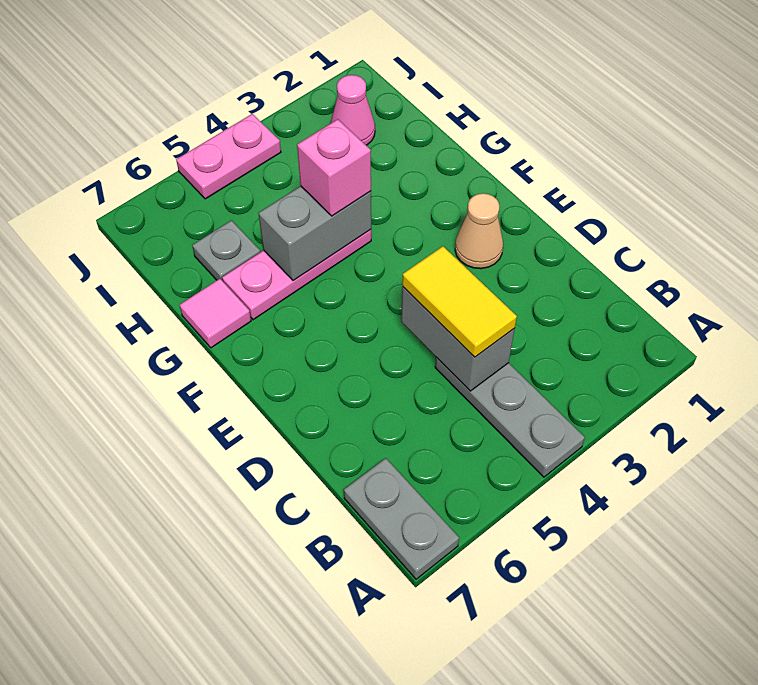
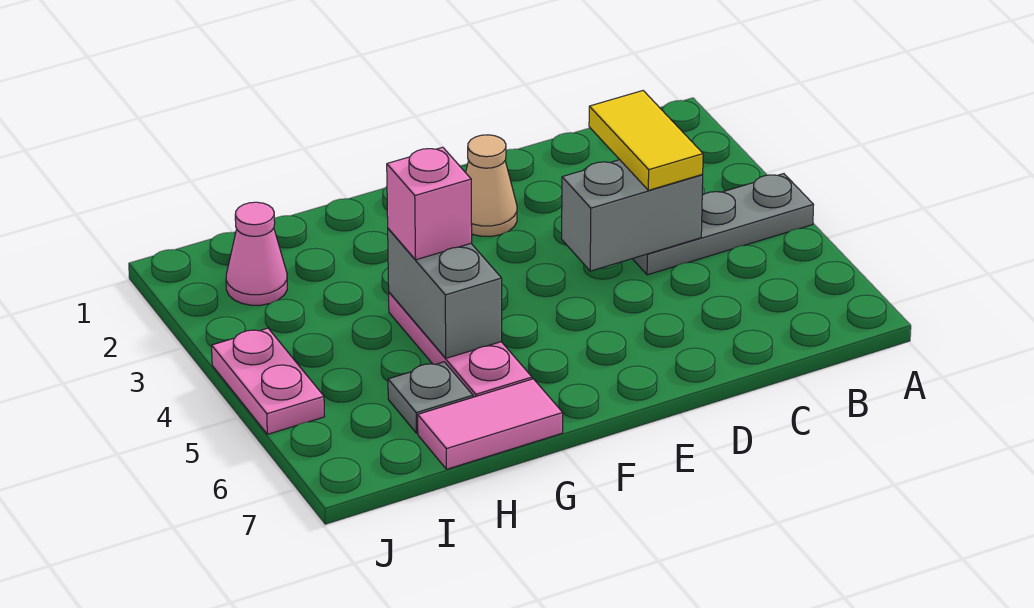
grey 1x2 plate [344,458,459,579] -> none
yellow 1x2 tile [402,246,517,357] -> yellow 1x2 tile turned to [589,91,703,190]
pink 1x1 tile [180,279,251,348] -> pink 1x2 tile [418,379,563,469]

